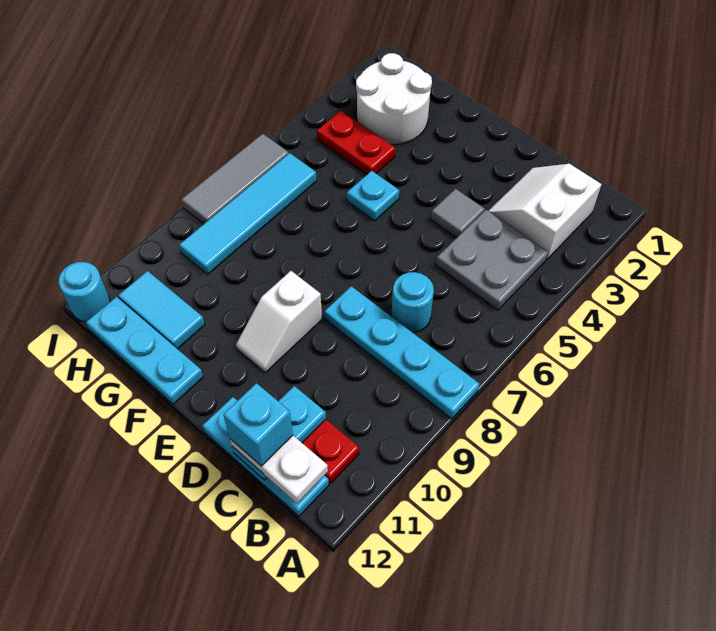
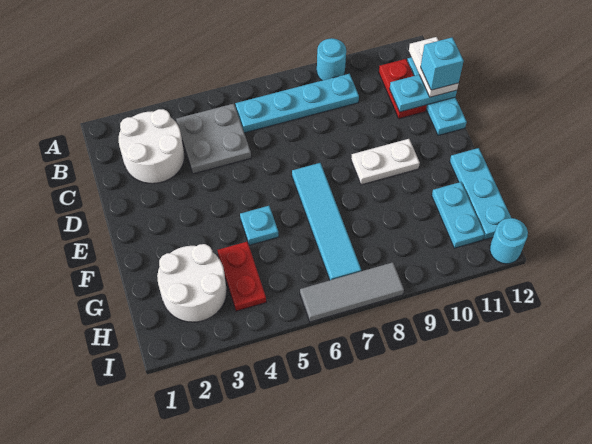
cyan 1x4 plate [325,286,479,419] -> cyan 1x4 plate turned to [235,74,359,133]
white 2x2 slope [489,164,601,259] -> white 2x2 round brick [119,109,184,184]
cyan 1x1 round brick [392,272,434,332] -> cyan 1x1 round brick moved to [317,38,346,81]
grey 1x1 tile [431,189,485,238] -> none
white 1x2 slope [236,271,322,372] -> white 1x2 plate [351,139,420,185]
cyan 1x2 tile [118,271,205,349] -> cyan 1x2 plate [432,182,485,248]
cyan 1x4 tile [179,153,317,274] -> cyan 1x4 tile turned to [292,163,361,280]

